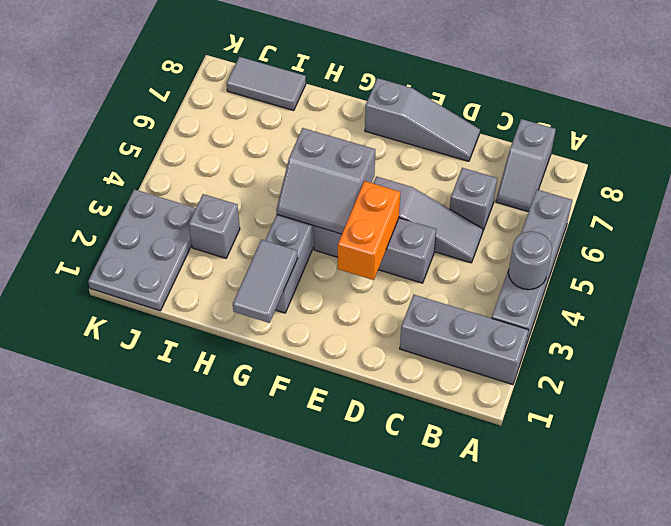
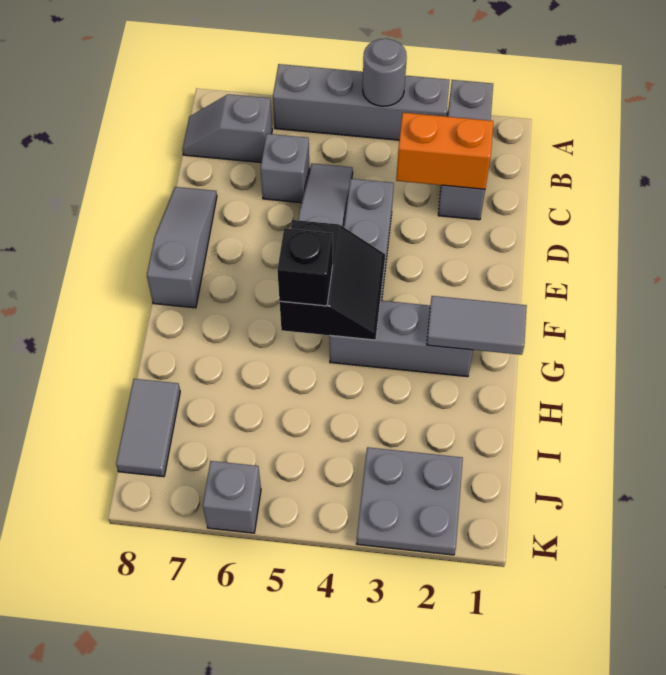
grey 1x2 slope [496,119,556,212] -> grey 1x2 slope turned to [182,94,272,162]
orange 1x2 brick [338,181,400,280] -> orange 1x2 brick moved to [396,113,493,189]
grey 2x2 slope [276,128,375,234] -> black 2x2 slope [280,220,385,340]
none -> black 1x1 brick [277,228,333,306]
grey 1x1 brick [189,194,240,258] -> grey 1x1 brick moved to [203,461,261,533]
grey 2x3 plate [88,189,196,311] -> grey 2x2 plate [356,447,463,555]

